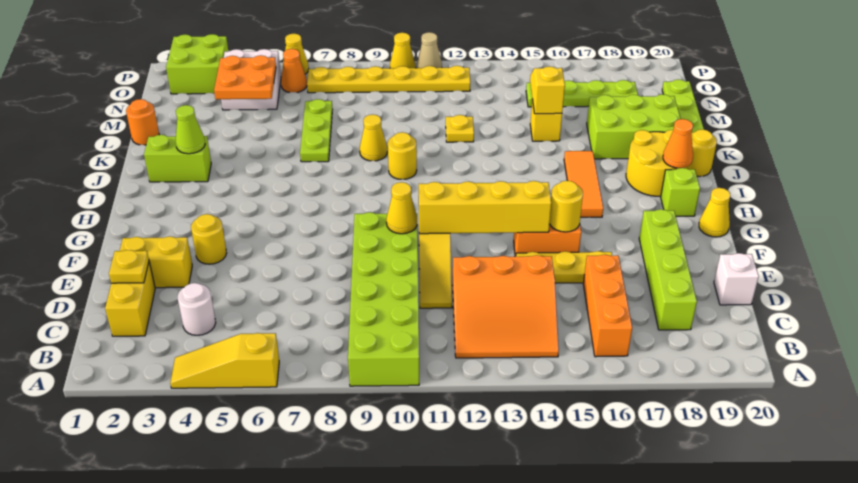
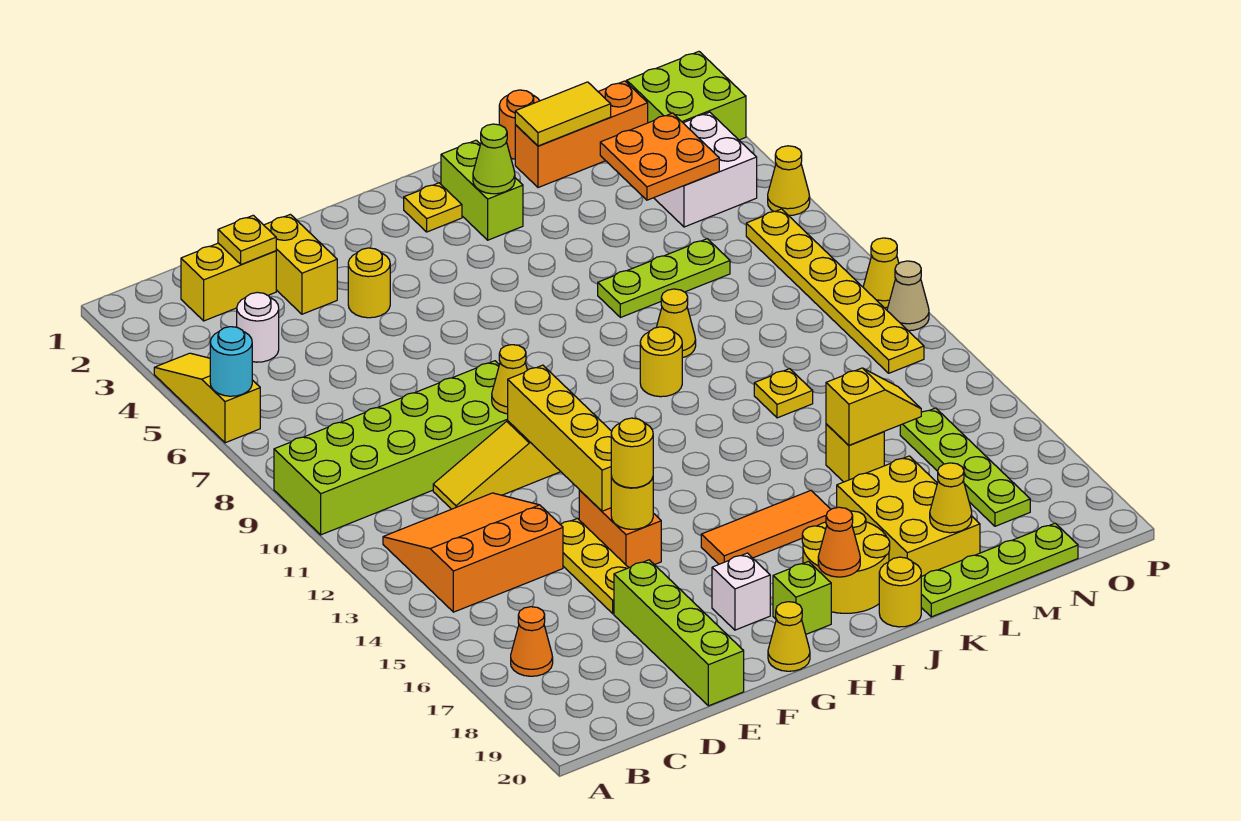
none -> cyan 1x1 round brick [210,327,252,396]
orange 3x3 slope [453,255,559,358] -> orange 3x3 slope turned to [383,493,563,612]
orange 1x3 brick [583,255,632,357] -> orange 1x3 brick moved to [515,81,648,188]
lime 1x4 brick [639,209,697,330] -> lime 1x4 brick turned to [614,560,744,706]
white 1x1 brick [714,253,759,305] -> white 1x1 brick moved to [712,553,770,630]
none -> yellow 1x1 round brick [611,418,653,488]
none -> yellow 1x1 plate [404,183,462,232]
lime 2x3 brick [587,94,681,159] -> yellow 2x3 brick [837,456,980,577]
none -> yellow 1x2 tile [515,82,611,146]
none -> yellow 1x1 cone [930,463,972,533]
orange 1x1 cone [281,49,307,93] -> orange 1x1 cone moved to [511,607,553,676]

